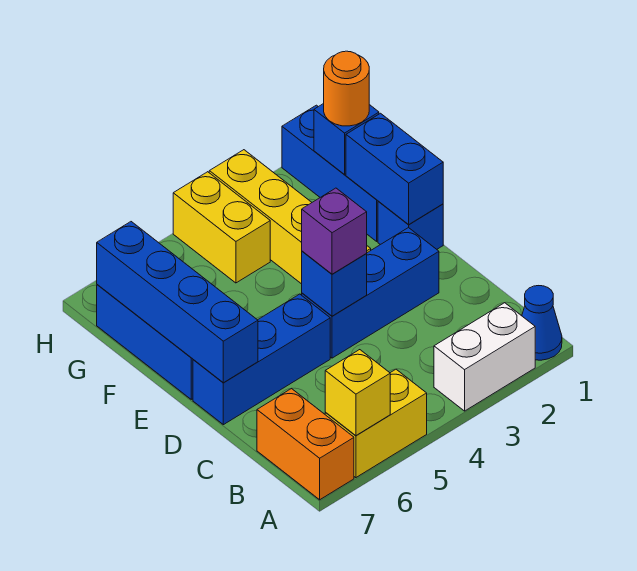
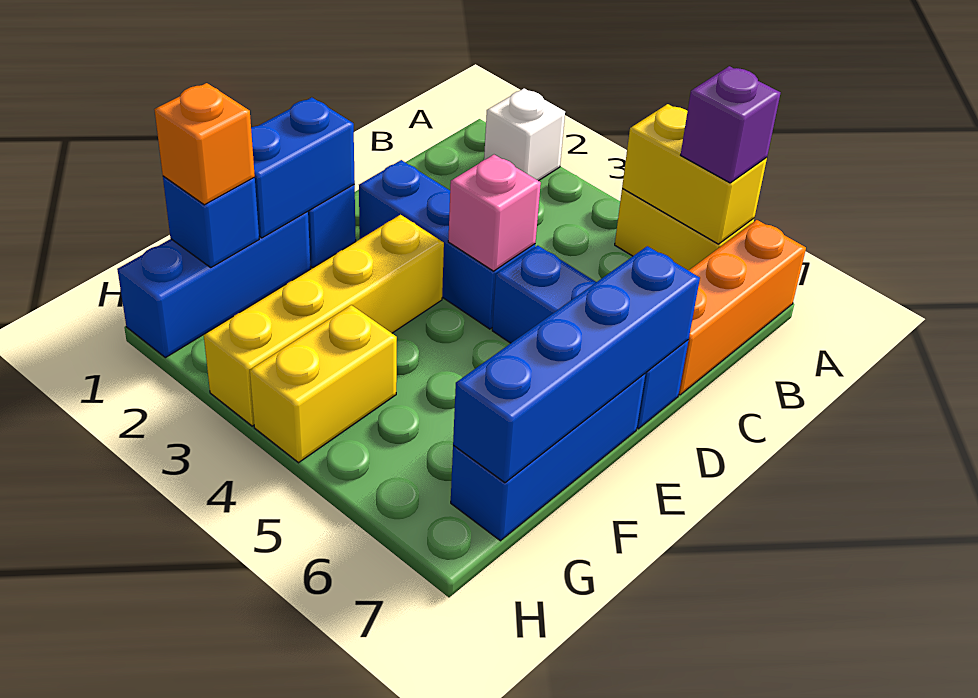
blue 1x1 cone [522,286,562,360] -> none
white 1x2 brick [434,303,535,411] -> white 1x1 brick [484,88,565,181]
yellow 1x1 brick [325,350,390,436] -> yellow 1x2 brick [622,104,767,244]
orange 1x2 brick [257,388,354,500] -> orange 1x3 brick [679,220,806,395]
blue 1x1 brick [302,251,367,316] -> pink 1x1 brick [448,155,541,271]
purple 1x1 brick [302,188,367,274] -> purple 1x1 brick moved to [681,66,780,183]
orange 1x1 round brick [324,51,369,126] -> orange 1x1 brick [154,83,255,205]

